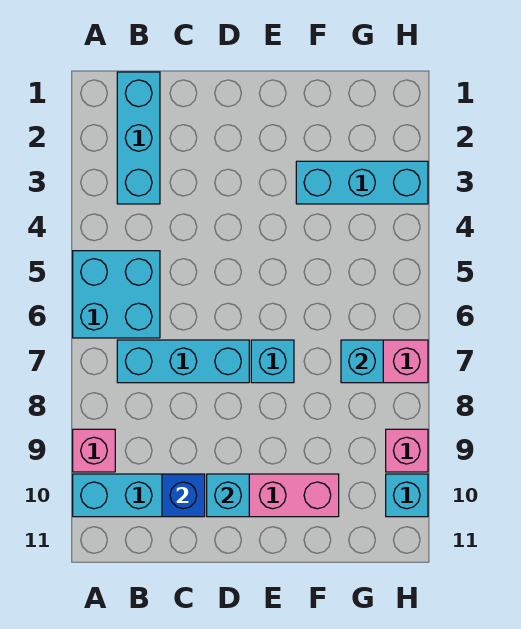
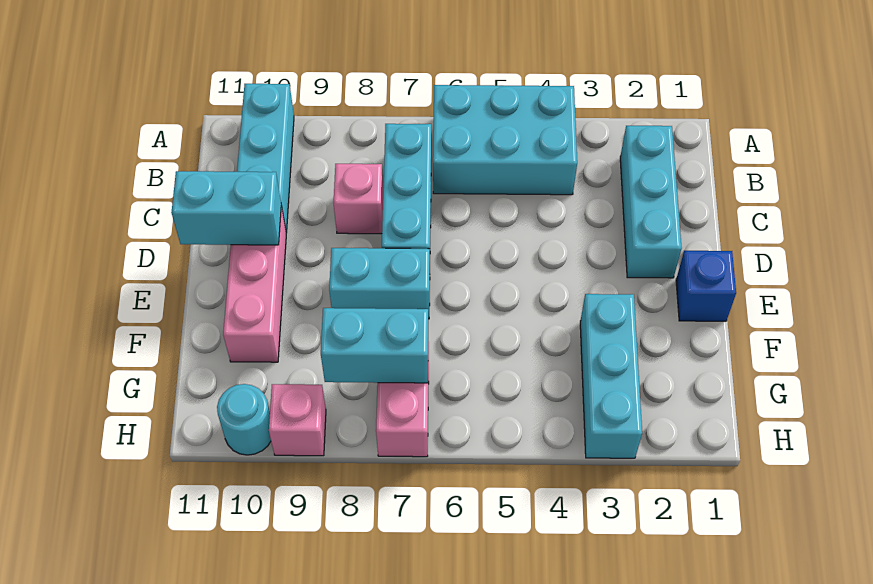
cyan 2x2 brick [73,251,160,338] -> cyan 2x3 brick [433,85,577,195]
pink 1x1 brick [73,429,115,472] -> pink 1x1 brick moved to [334,164,383,234]
cyan 1x3 brick [117,72,160,204] -> cyan 1x3 brick turned to [620,126,682,278]
blue 1x1 brick [162,474,205,517] -> blue 1x1 brick moved to [676,251,736,321]
cyan 1x1 brick [207,474,249,517] -> cyan 1x2 brick [171,171,281,245]
cyan 1x1 brick [251,340,294,383] -> cyan 1x2 brick [329,248,430,319]
cyan 1x1 brick [341,340,383,383] -> cyan 1x2 brick [321,308,428,383]
cyan 1x1 brick [386,474,428,517] -> cyan 1x1 round brick [217,384,271,455]

